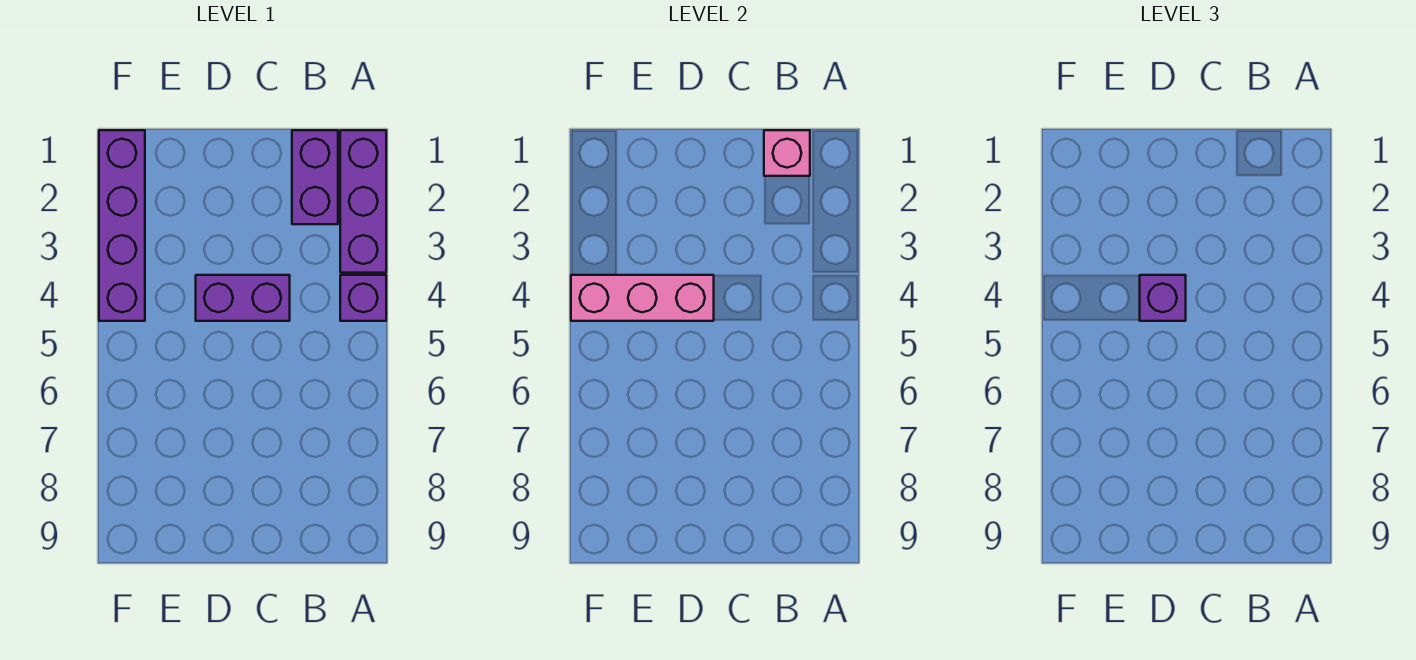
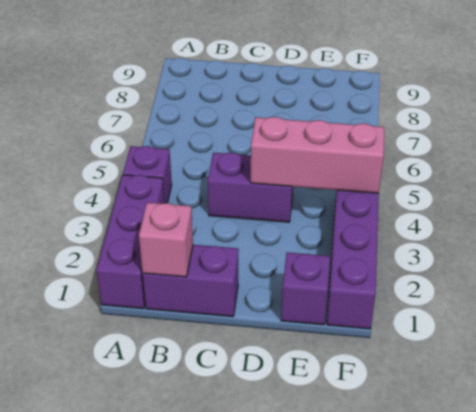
purple 1x2 brick [292,130,338,224] -> purple 1x2 brick turned to [143,245,239,317]
purple 1x1 brick [1140,275,1186,321] -> purple 1x1 brick moved to [281,253,330,325]

